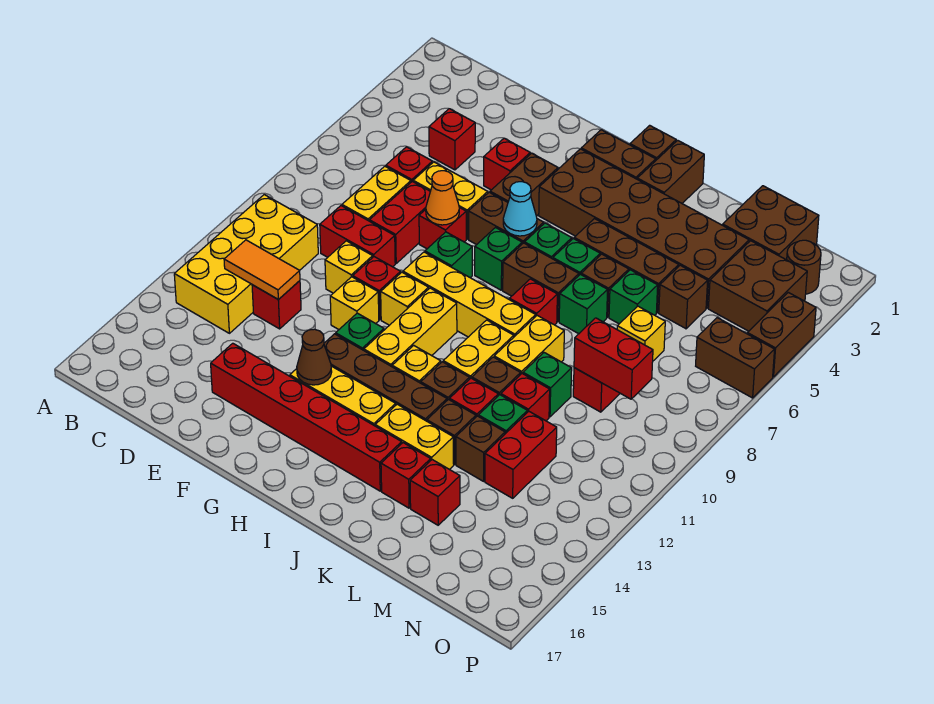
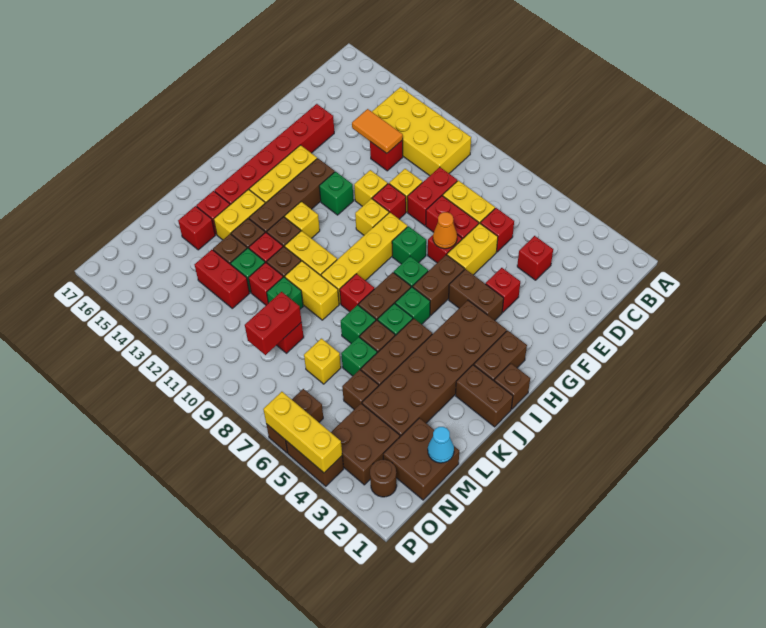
orange 1x2 tile [224,240,300,300] -> orange 1x2 tile turned to [352,109,403,153]
brown 1x1 cone [297,329,332,385] -> none
cyan 1x1 cone [503,182,537,236] -> cyan 1x1 cone moved to [428,427,454,463]
yellow 1x3 brick [364,288,457,367] -> yellow 1x3 brick moved to [263,392,342,473]

